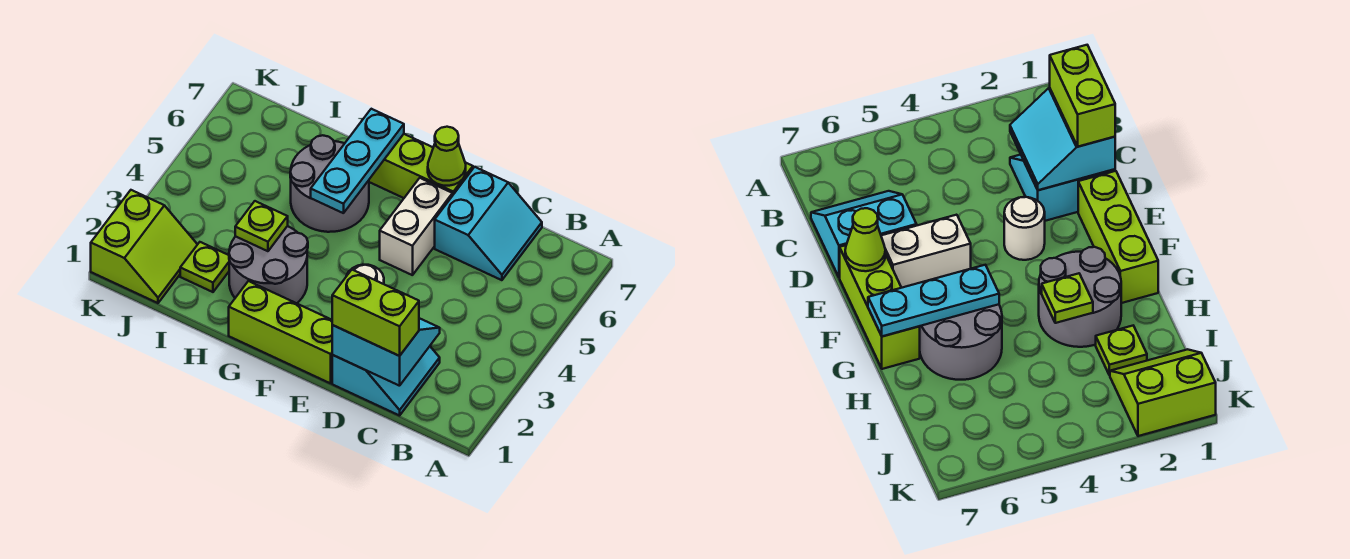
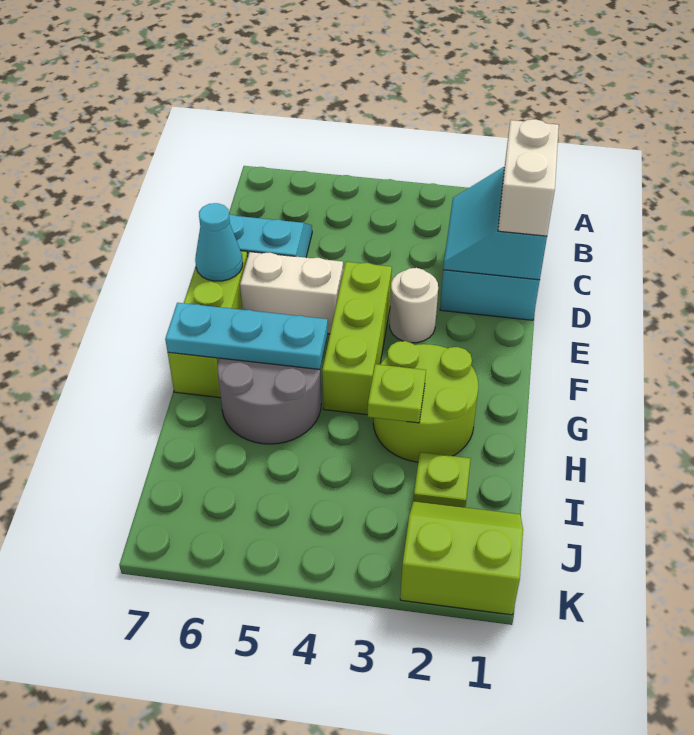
lime 1x2 brick [332,270,419,356] -> white 1x2 brick [498,119,559,236]
lime 1x3 brick [229,281,332,383] -> lime 1x3 brick moved to [322,262,392,415]
lime 1x1 cone [428,127,466,186] -> cyan 1x1 cone [195,203,243,281]
grey 2x2 round brick [229,226,308,303] -> lime 2x2 round brick [373,341,478,462]

